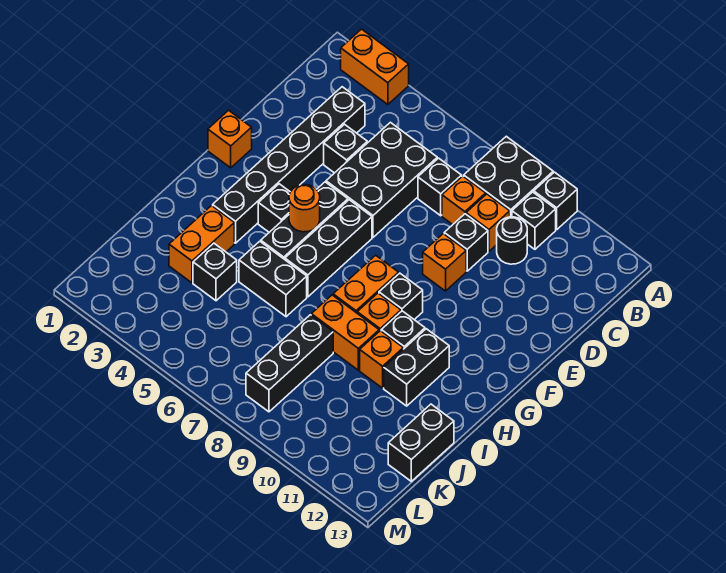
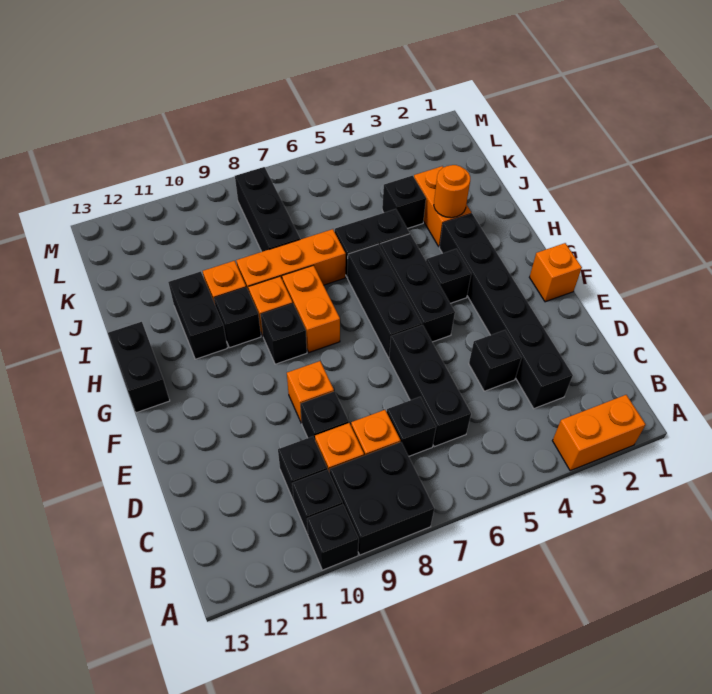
black 2x3 brick [326,122,437,237] -> black 1x3 brick [389,325,471,447]
black 1x1 round brick [497,217,527,264] -> black 1x1 brick [278,436,327,501]
orange 1x1 round brick [289,185,320,232] -> orange 1x1 round brick moved to [434,165,470,218]
orange 1x2 brick [311,295,379,370] -> orange 1x3 brick [236,229,346,292]
black 1x2 brick [388,404,454,481] -> black 1x2 brick moved to [108,322,170,413]

